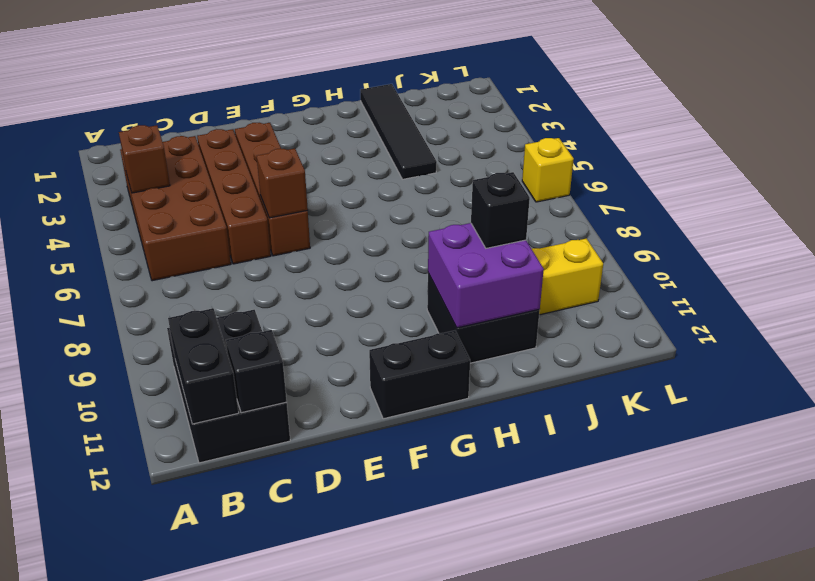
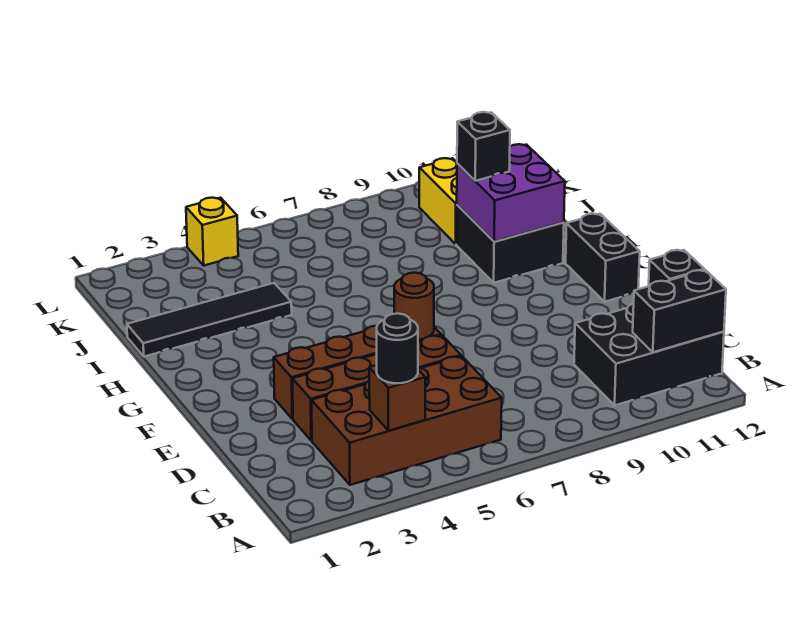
none -> black 1x1 round brick [377,314,418,383]
brown 1x1 brick [257,148,308,218] -> brown 1x1 round brick [394,273,434,340]
yellow 1x1 brick [522,138,574,202] -> yellow 1x1 brick moved to [186,198,238,265]

